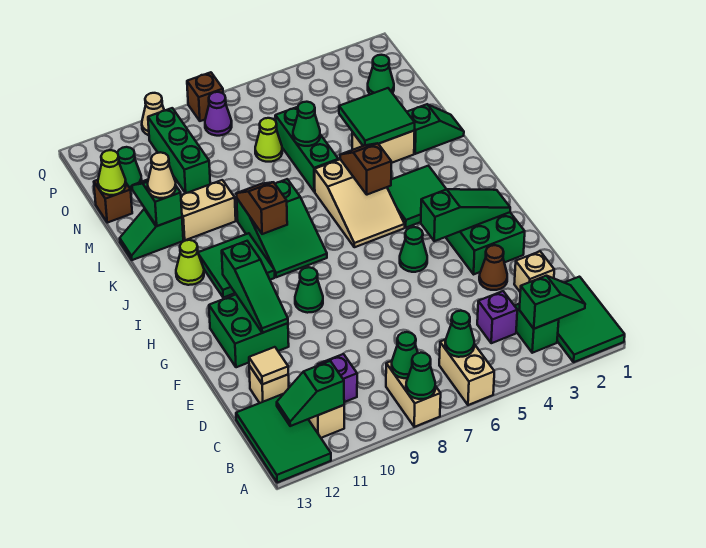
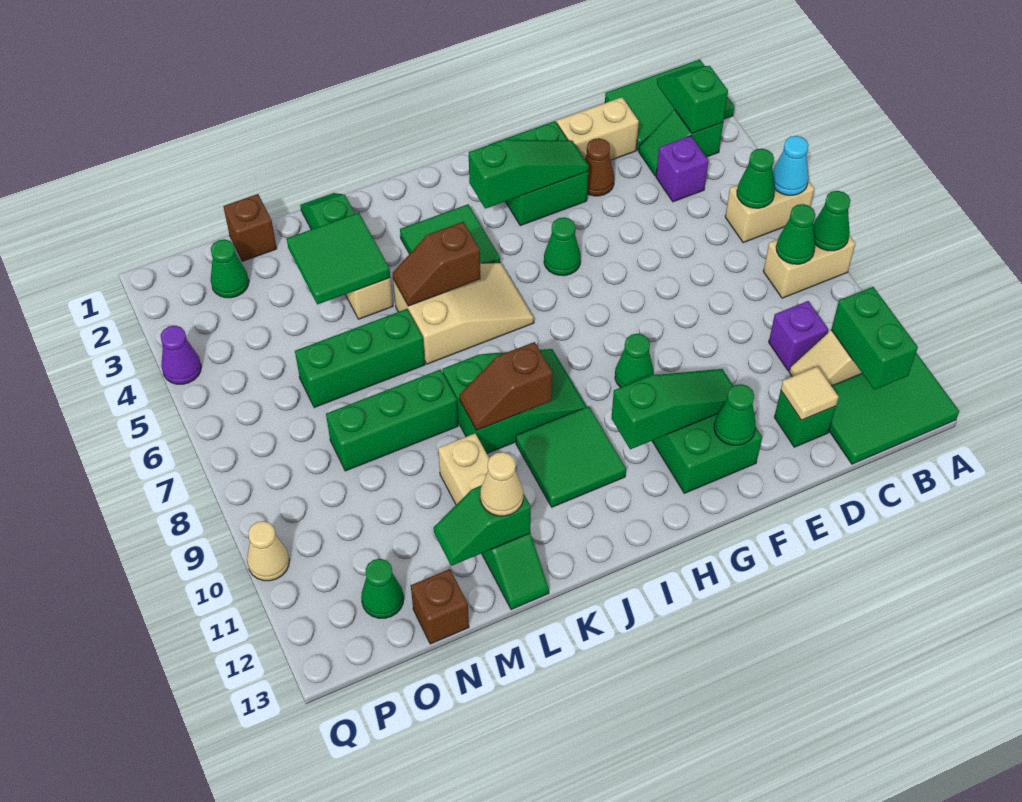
none -> cyan 1x1 cone [773,136,809,195]
green 1x2 slope [277,361,344,426] -> green 1x2 brick [831,287,918,390]
tan 1x1 brick [514,251,554,291] -> tan 1x2 brick [557,97,639,160]
tan 1x1 brick [249,366,289,403] -> green 1x1 brick [774,391,836,447]
green 1x3 slope [421,189,510,241] -> green 1x3 slope turned to [469,140,589,209]
lime 1x1 cone [176,240,204,285] -> none
green 1x1 cone [293,102,320,146] -> green 1x1 cone moved to [714,384,756,445]
lime 1x1 cone [255,118,282,162] -> none
green 1x3 brick [148,108,210,193] -> green 1x3 brick moved to [326,369,458,471]
lime 1x1 cone [98,150,126,195] -> none
purple 1x1 cone [205,92,232,136] -> purple 1x1 cone moved to [161,326,201,384]
brown 1x1 brick [187,72,223,121] -> brown 1x1 brick moved to [223,194,277,261]

